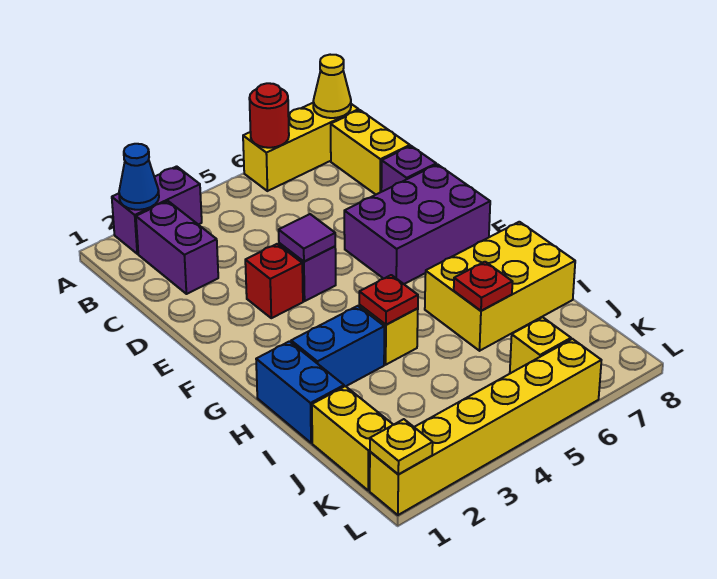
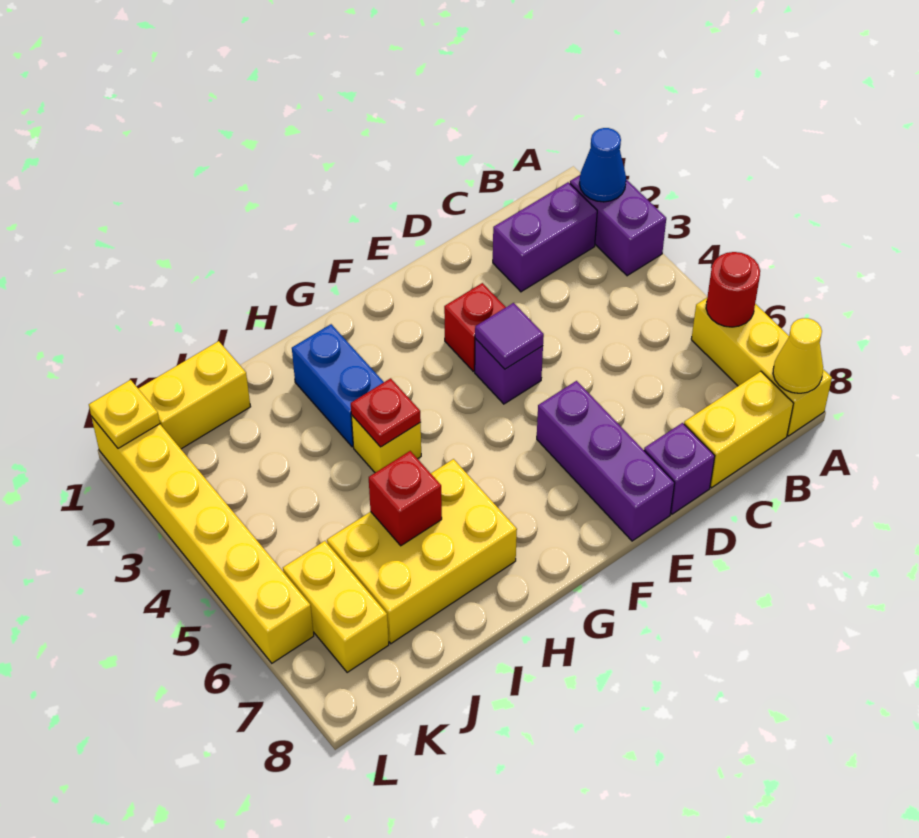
purple 2x3 brick [344,164,490,284] -> purple 1x3 brick [537,381,675,541]
blue 1x2 brick [256,341,344,443] -> none
yellow 2x3 brick [425,222,575,351] -> yellow 2x3 brick turned to [327,459,517,643]
red 1x1 plate [454,262,513,311] -> red 1x1 brick [369,451,442,546]
yellow 1x1 brick [510,317,571,373] -> yellow 1x2 brick [283,541,389,673]

